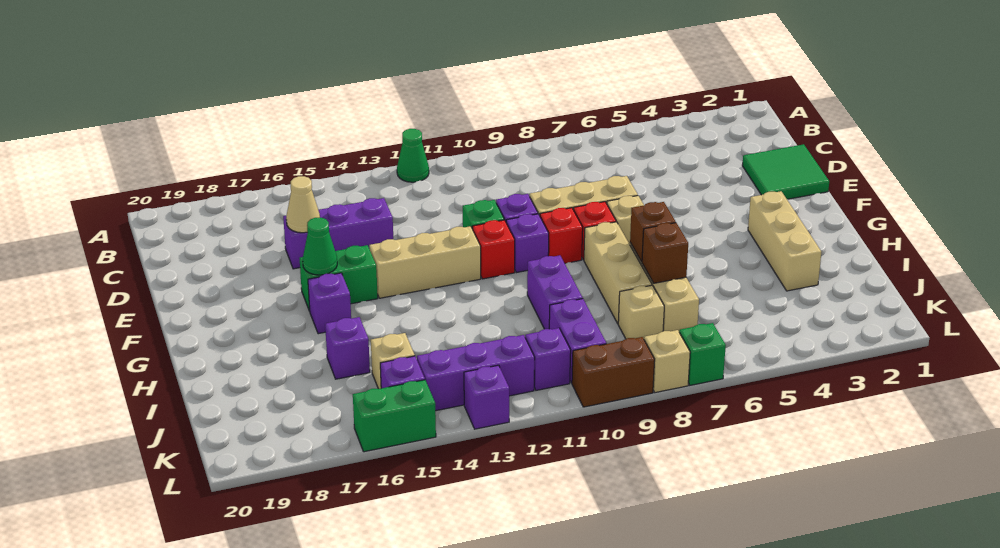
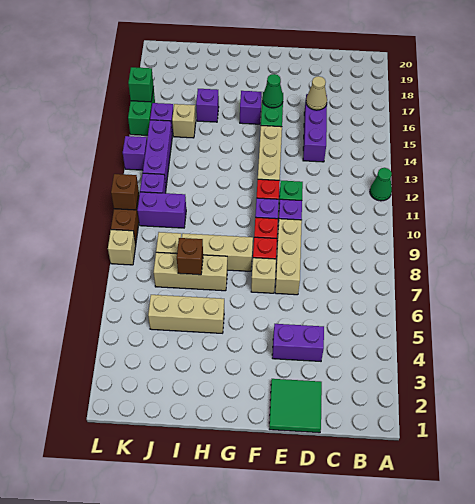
tan 1x3 brick [748,191,821,291] -> tan 1x3 brick moved to [148,295,224,333]
brown 1x1 brick [630,202,676,262] -> brown 1x1 brick moved to [111,174,139,210]
purple 1x2 brick [527,255,583,329] -> purple 1x2 brick moved to [272,324,324,361]
green 1x1 brick [679,323,726,385] -> green 1x1 brick moved to [128,67,154,102]

